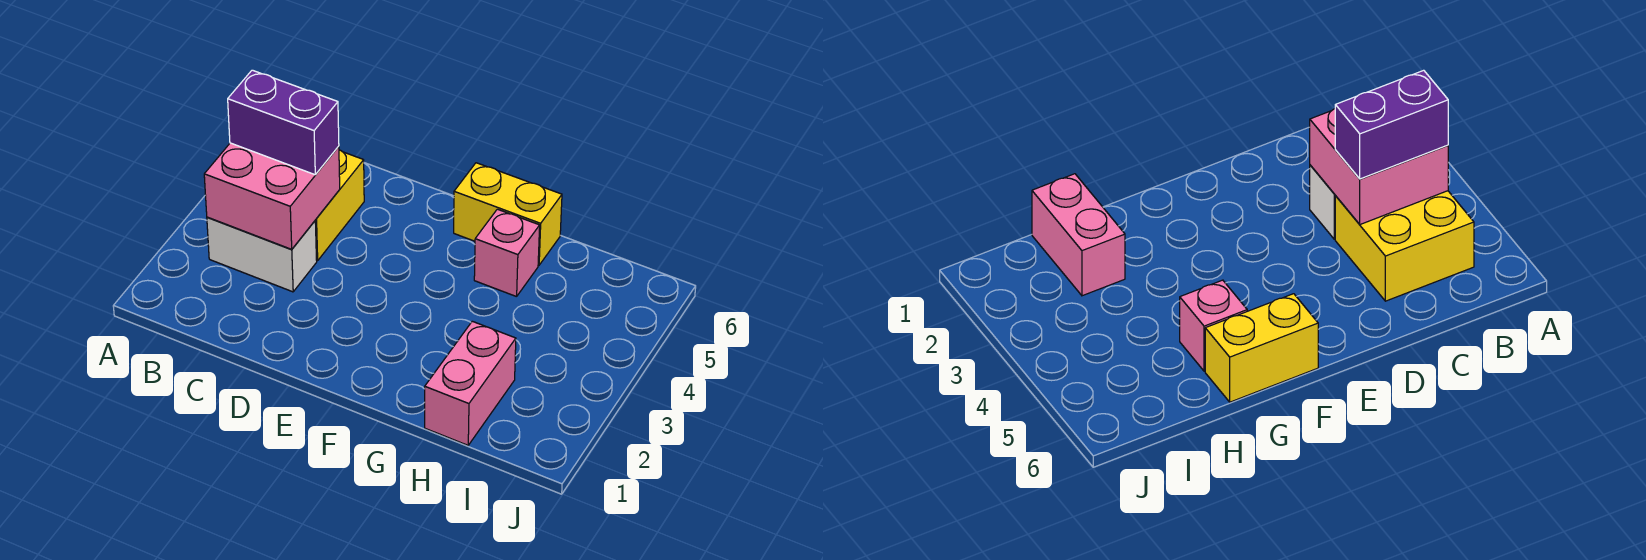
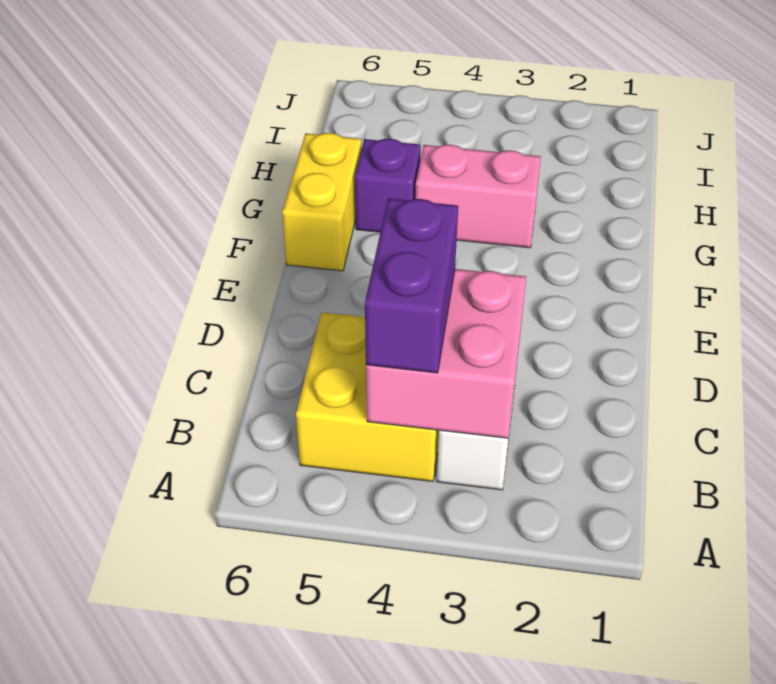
pink 1x1 brick [474,209,540,297] -> purple 1x1 brick [355,139,421,232]
pink 1x2 brick [425,321,516,445] -> pink 1x2 brick moved to [416,145,541,248]

